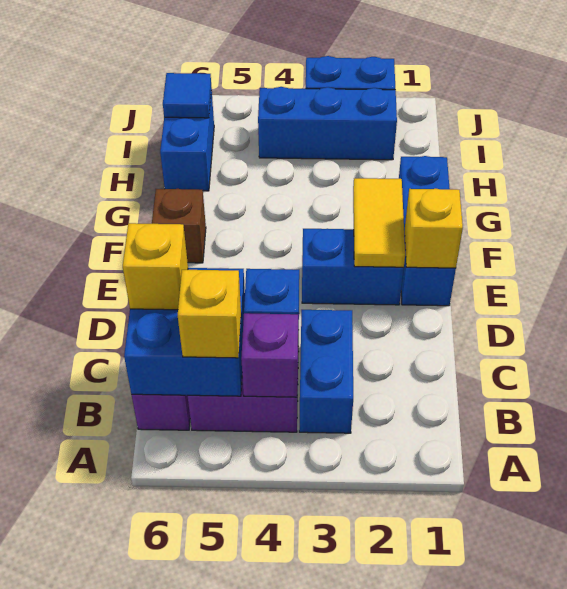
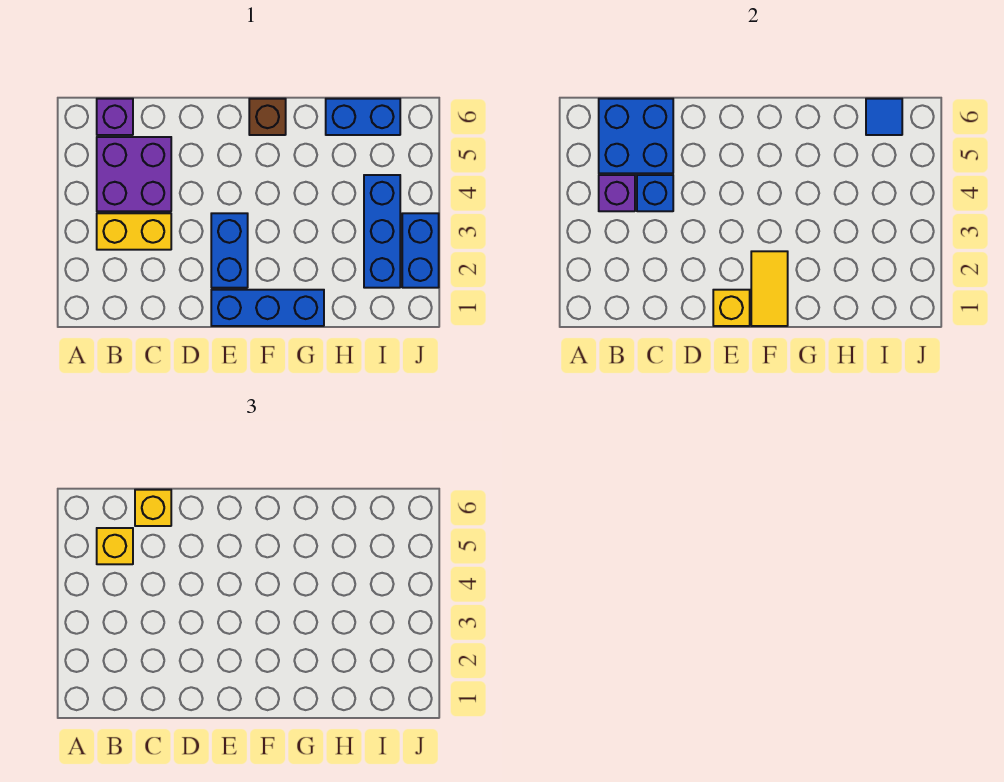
blue 1x2 brick [299,310,353,433] -> yellow 1x2 brick [97,213,171,250]
yellow 1x2 tile [353,178,405,268] -> yellow 1x2 tile turned to [751,251,788,326]

